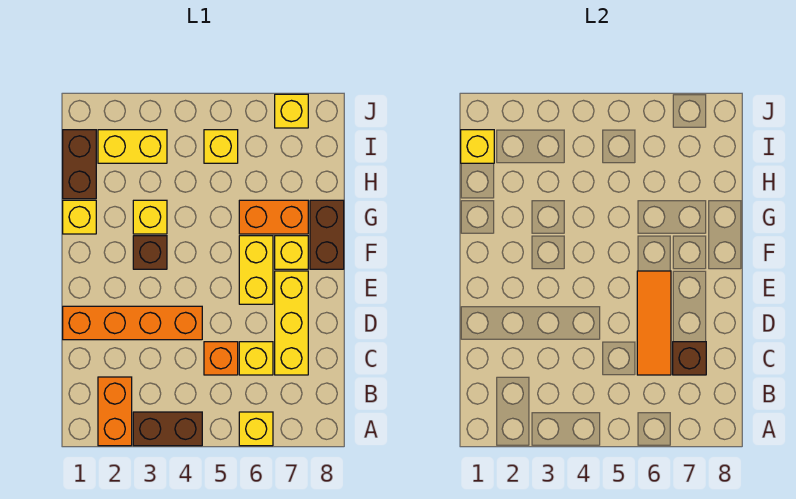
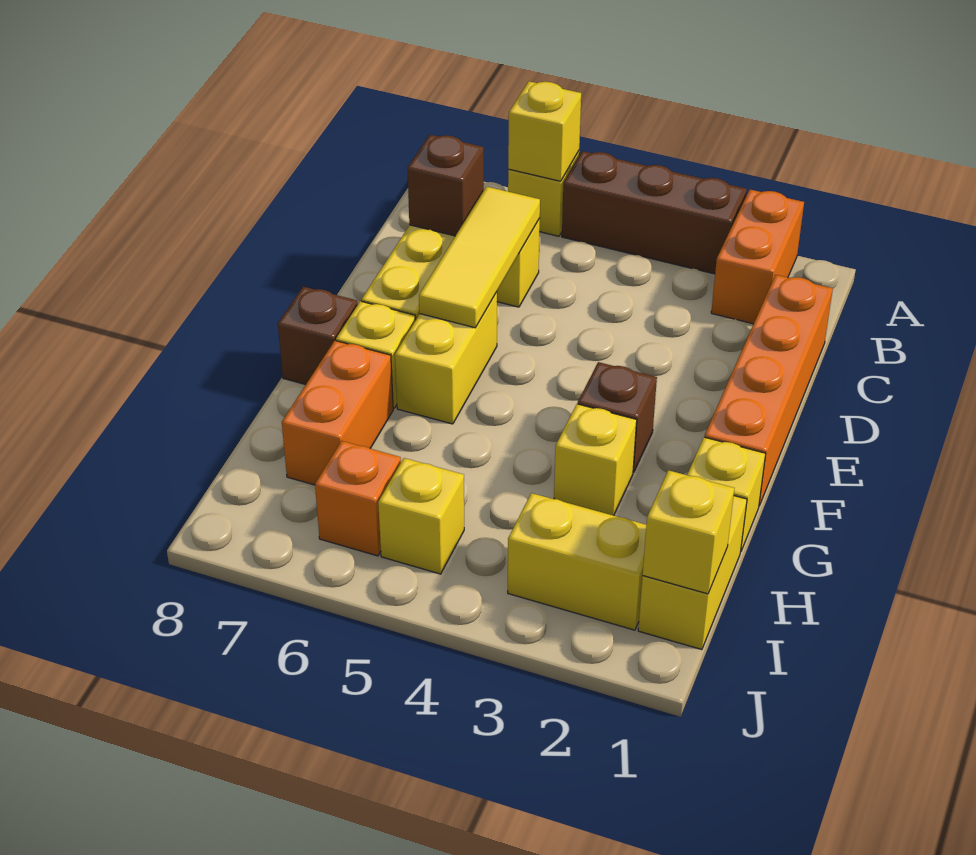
brown 1x2 brick [133,412,202,446] -> brown 1x3 brick [562,151,747,274]
orange 1x1 brick [204,342,238,375] -> orange 1x1 brick moved to [315,441,401,556]
orange 1x3 tile [637,271,671,375] -> yellow 1x3 tile [419,187,540,328]
orange 1x4 brick [63,306,202,340] -> orange 1x4 brick turned to [705,275,833,506]
brown 1x2 brick [310,200,344,269] -> brown 1x1 brick [278,287,358,385]
orange 1x2 brick [239,200,308,234] -> orange 1x2 brick turned to [282,341,393,485]
brown 1x2 brick [63,130,96,199] -> yellow 1x2 brick [638,496,747,650]
yellow 1x1 brick [275,94,308,128] -> yellow 1x1 brick moved to [508,81,581,181]

